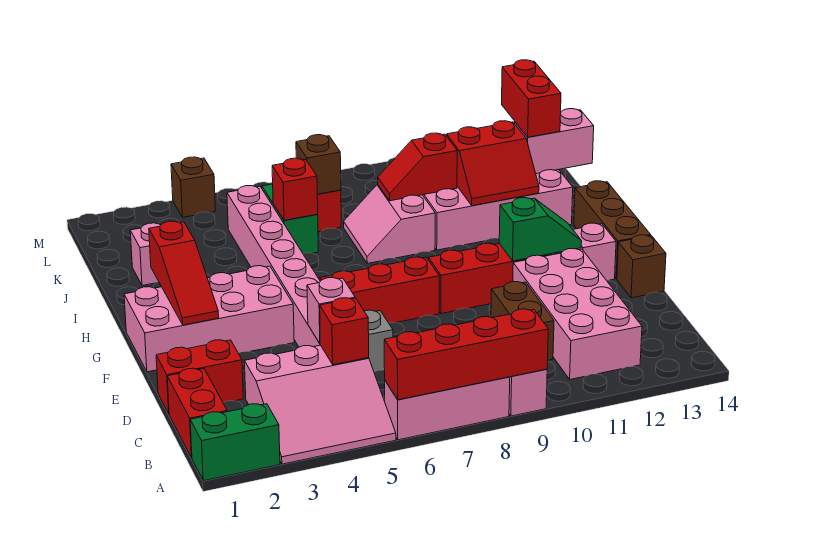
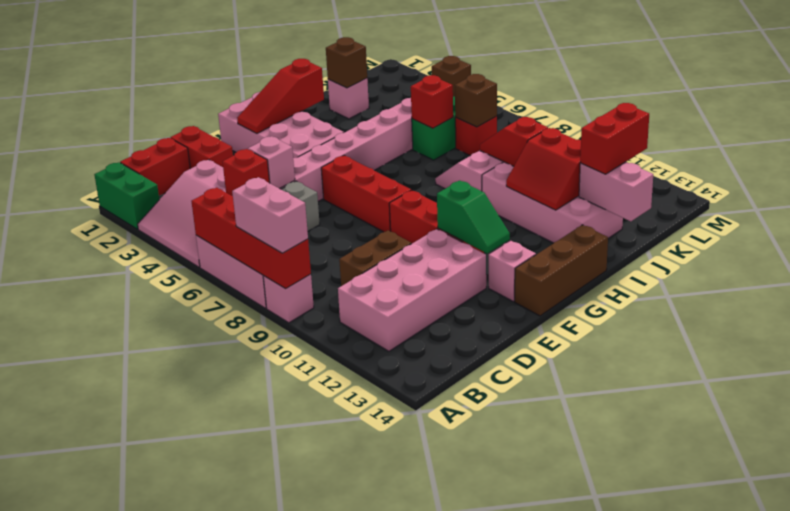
none -> pink 1x2 brick [232,177,308,253]
brown 1x1 brick [617,235,666,298] -> brown 1x1 brick moved to [326,37,367,88]

